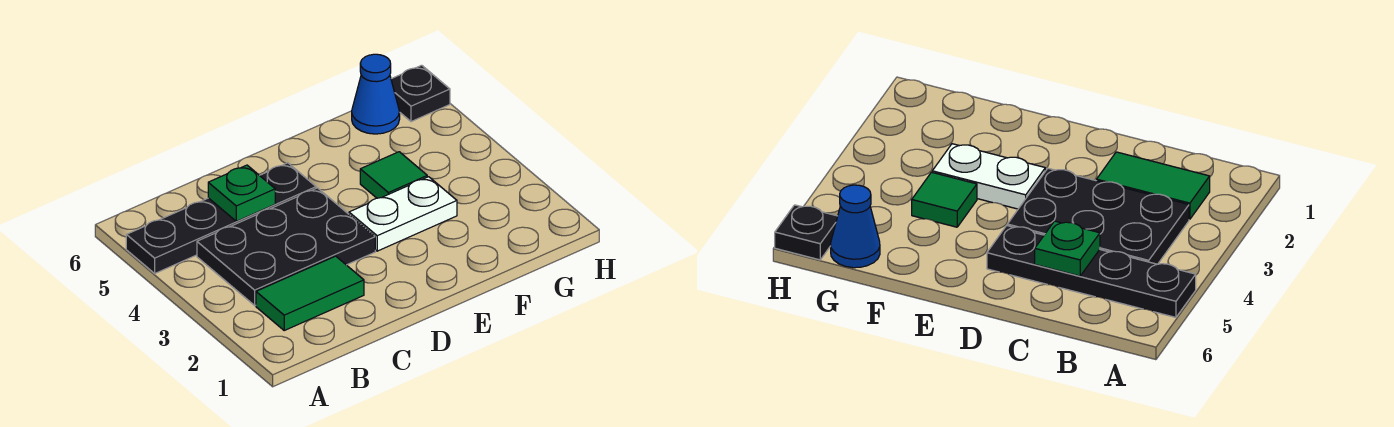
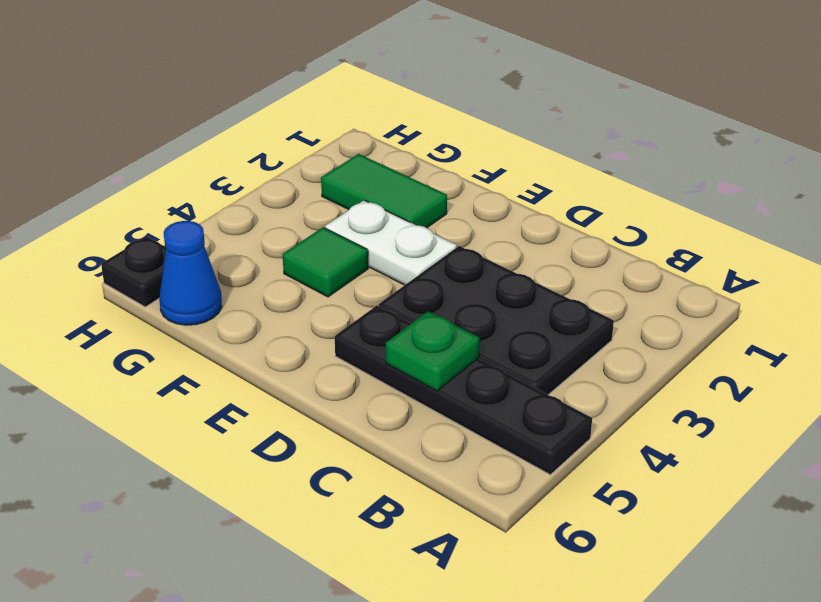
green 1x2 tile [256,256,364,330] -> green 1x2 tile moved to [321,154,447,228]

